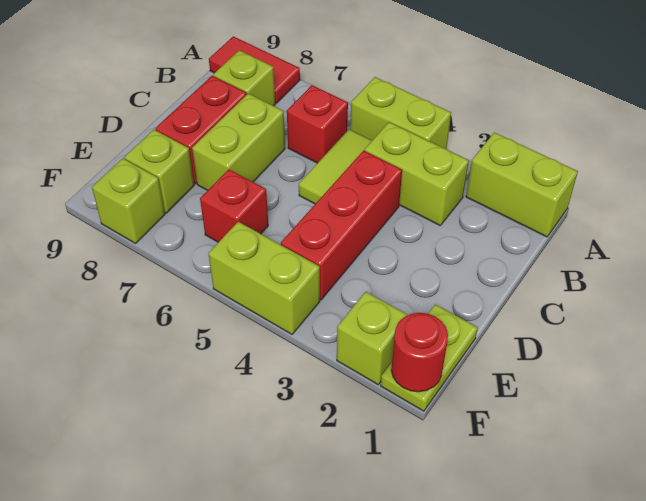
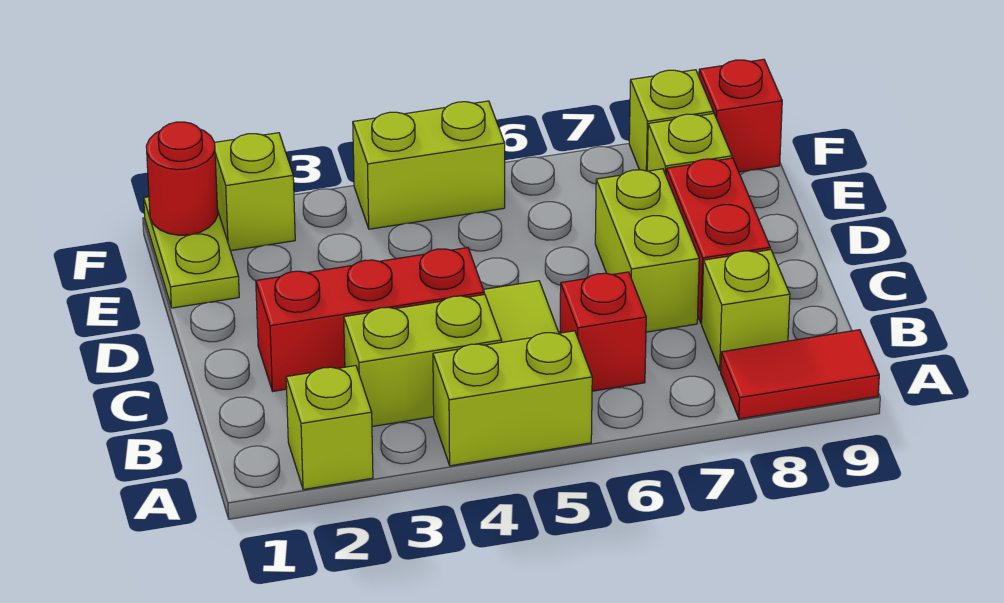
lime 1x2 brick [466,132,578,237] -> lime 1x1 brick [286,366,373,490]
red 1x3 brick [281,151,402,300] -> red 1x3 brick turned to [256,248,484,391]
red 1x1 brick [200,169,268,242] -> red 1x1 brick moved to [699,59,782,172]

